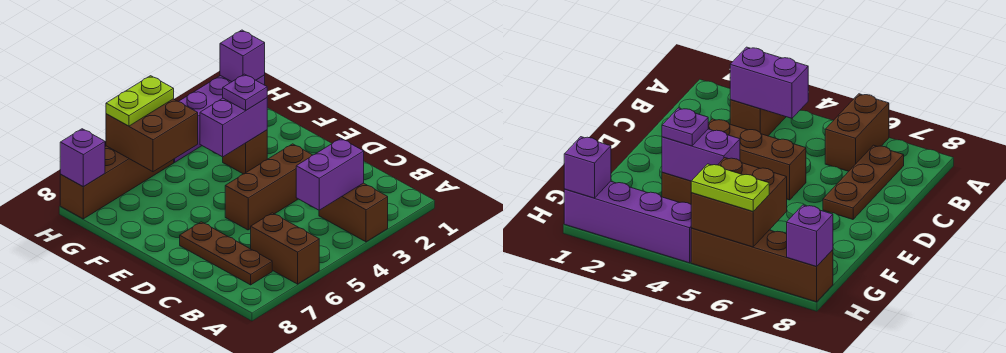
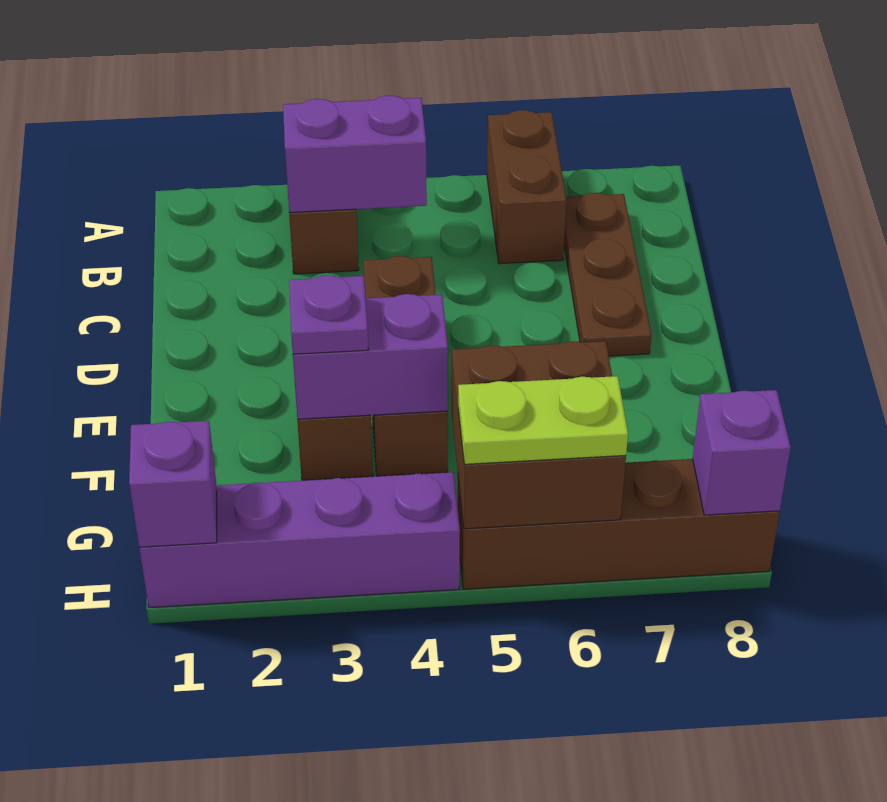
brown 1x3 brick [225,144,312,230] -> brown 1x3 brick turned to [363,256,448,476]

